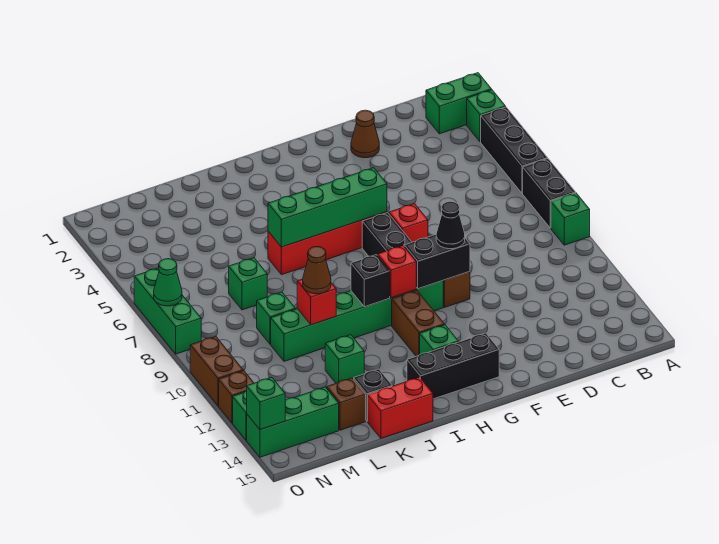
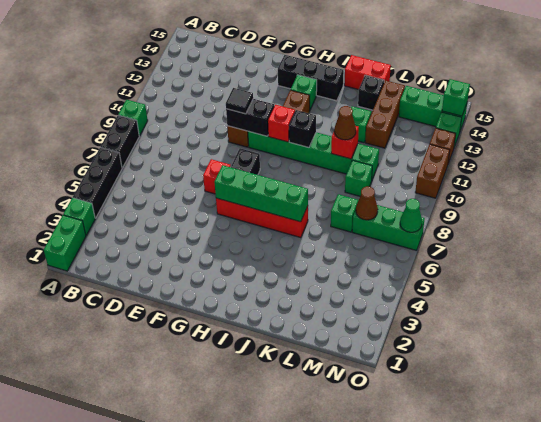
green 1x2 brick [426,73,492,134] -> green 1x2 brick turned to [44,215,86,271]
brown 1x1 cone [351,110,379,158] -> brown 1x1 cone moved to [356,186,378,220]
black 1x1 cone [436,201,465,249] -> black 1x1 tile [226,88,253,114]
brown 1x1 brick [327,378,366,430] -> brown 1x3 brick [365,81,405,148]
green 1x3 brick [134,268,201,354] -> green 1x3 brick turned to [352,205,425,251]

